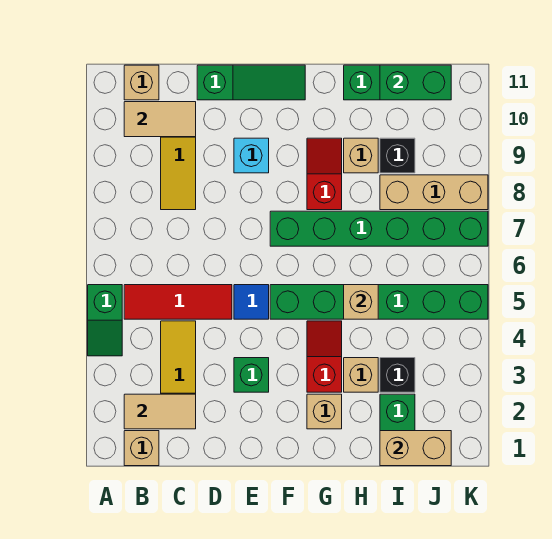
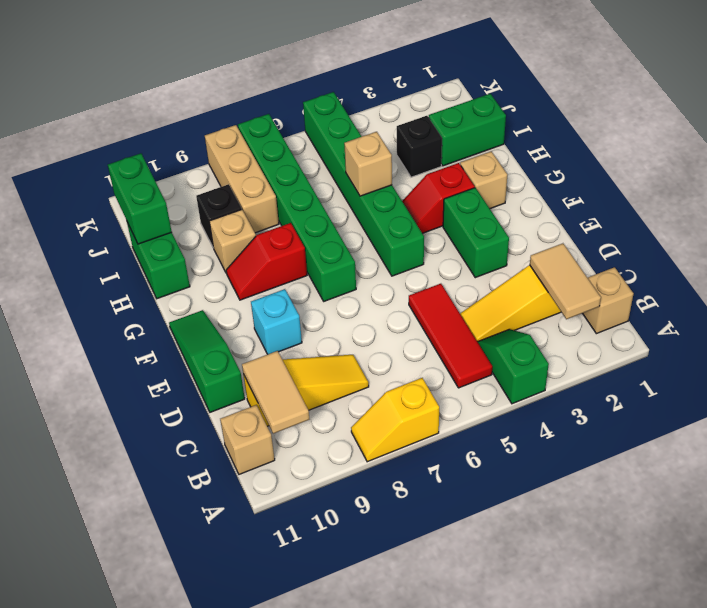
green 1x2 slope [88,285,122,356] -> green 1x2 slope turned to [478,329,549,404]
none -> yellow 1x2 slope [351,378,439,462]
green 1x1 brick [234,358,269,392] -> green 1x2 brick [443,188,509,278]
blue 1x1 tile [234,285,269,319] -> none
tan 1x1 brick [344,358,378,392] -> none
tan 1x2 brick [380,431,451,466] -> none

